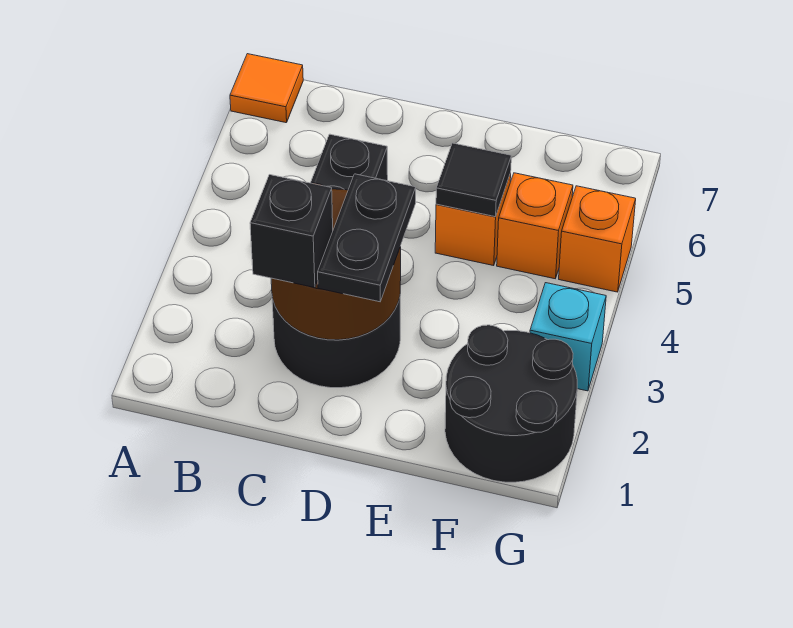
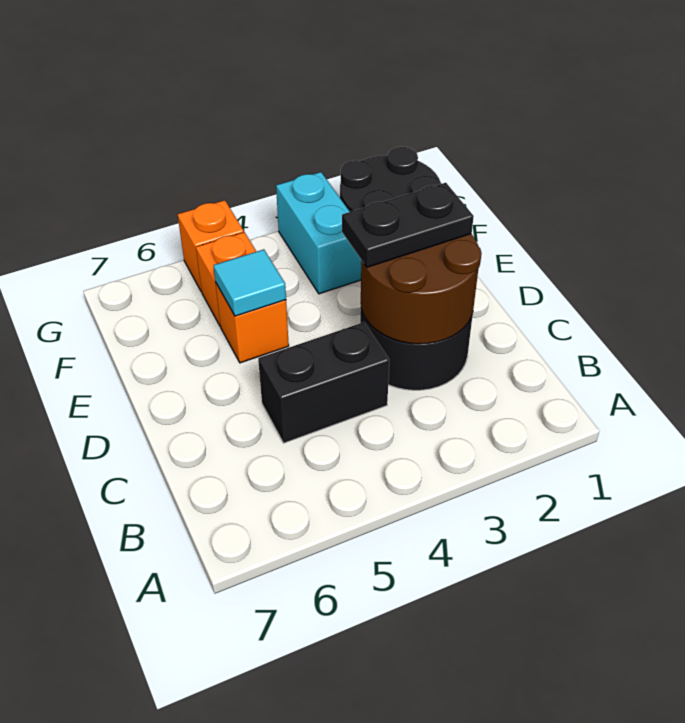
orange 1x1 tile [230,54,303,123] -> none
black 1x1 brick [250,175,333,288] -> none
black 1x1 tile [436,143,511,217] -> cyan 1x1 tile [213,249,286,316]
cyan 1x1 brick [530,283,606,391] -> cyan 1x2 brick [276,172,361,294]

